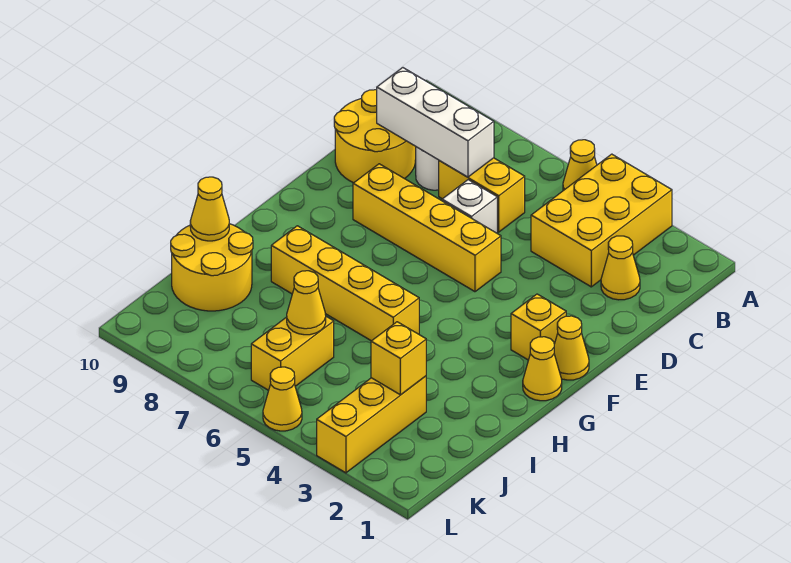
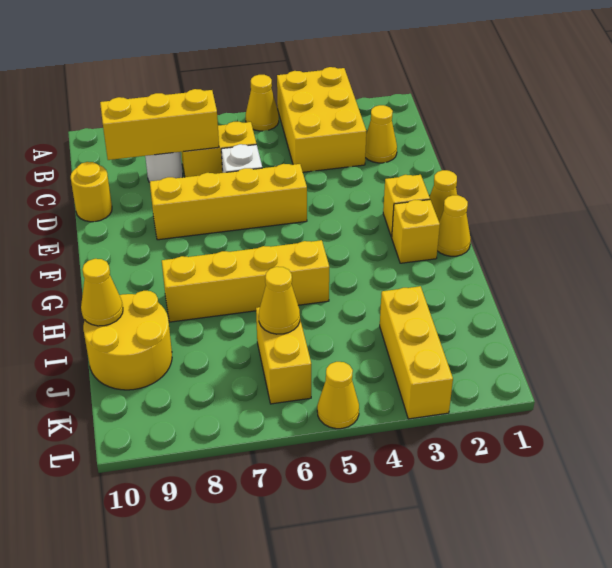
white 1x3 brick [377,68,494,177] -> yellow 1x3 brick [100,89,219,160]
yellow 2x2 round brick [334,90,416,183] -> yellow 1x1 round brick [71,162,112,222]
yellow 1x1 brick [371,322,426,395] -> yellow 1x1 brick moved to [392,200,440,263]

